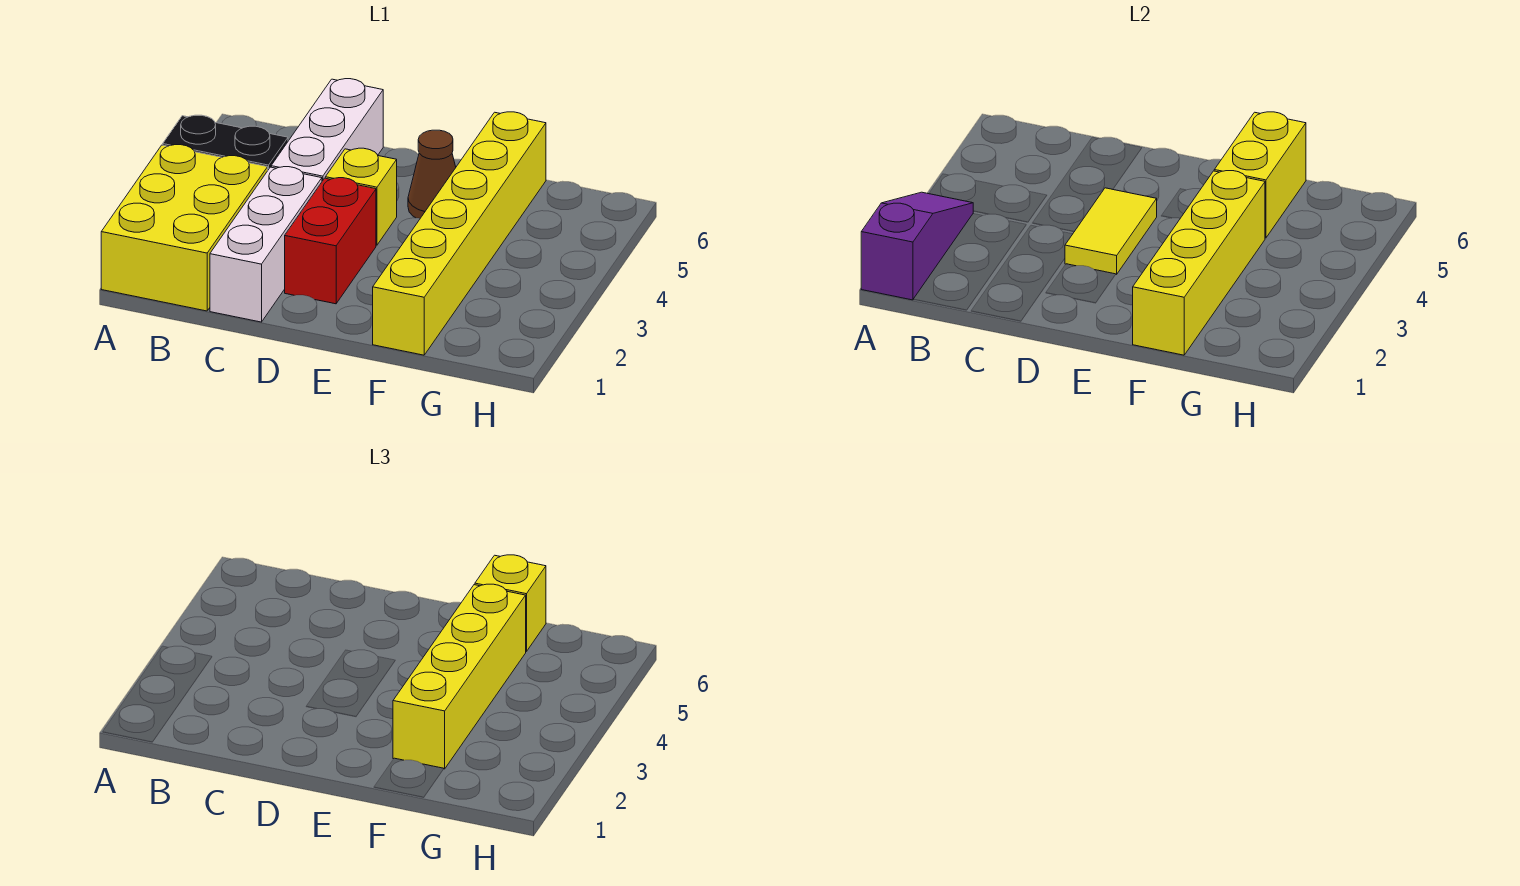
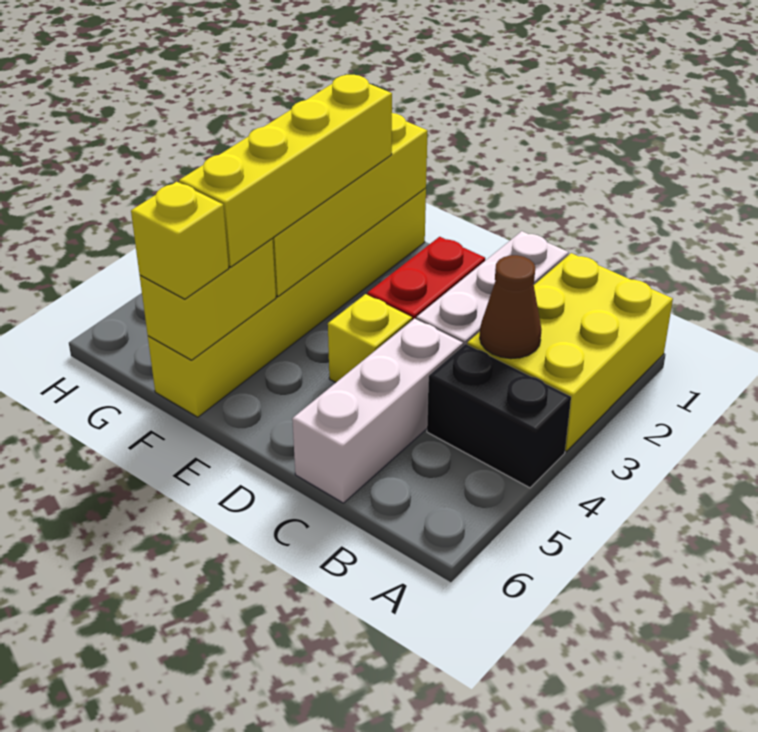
purple 1x3 slope [861,192,973,300] -> none
yellow 1x2 tile [1065,188,1157,274] -> none
brown 1x1 cone [408,130,456,218] -> brown 1x1 cone moved to [480,255,542,359]

